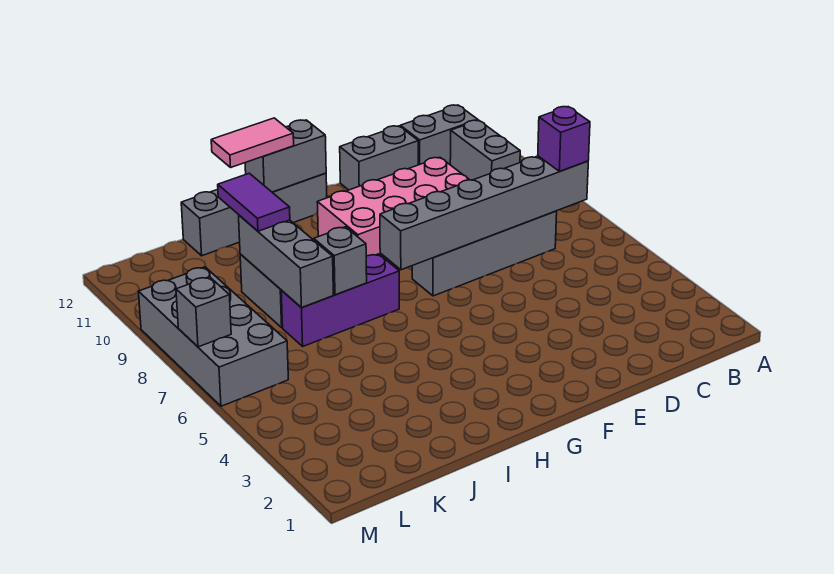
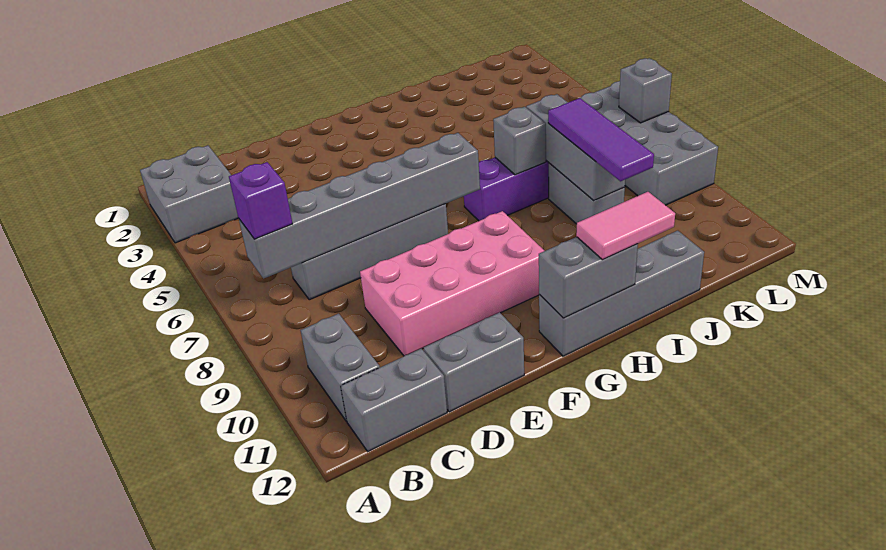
none -> grey 2x2 brick [140,145,238,243]
purple 1x2 tile [218,173,290,231] -> purple 1x3 tile [548,98,654,181]

